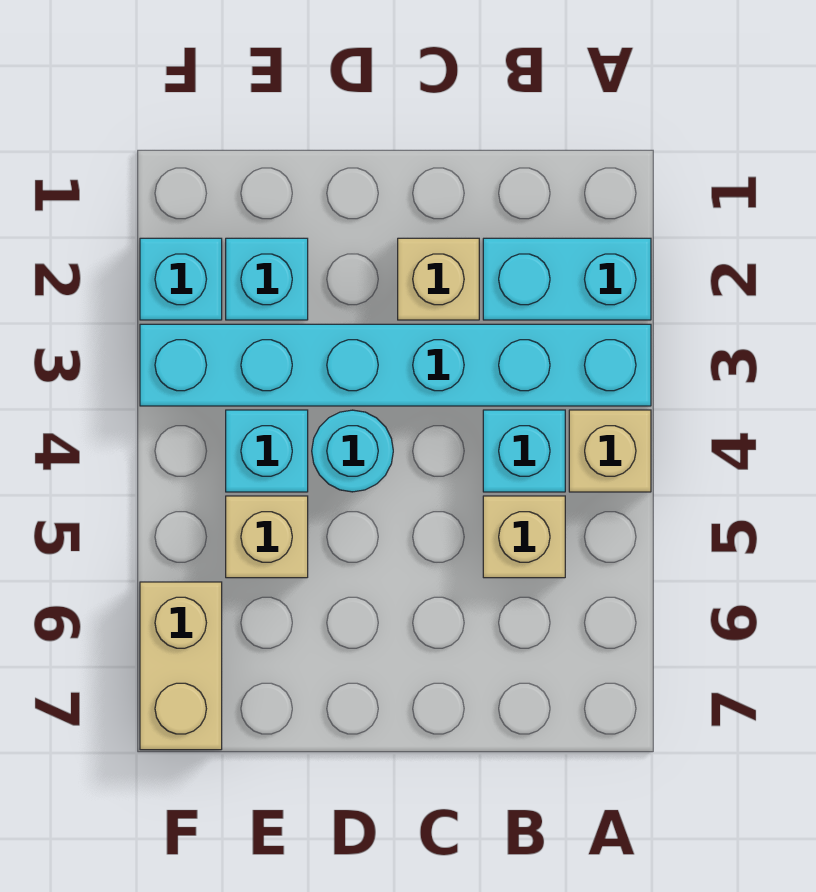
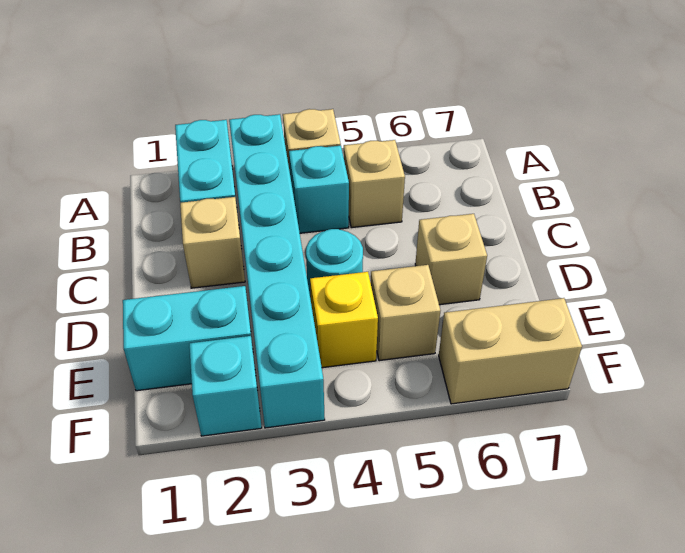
none -> tan 1x1 brick [415,214,487,305]
cyan 1x1 brick [226,238,308,320] -> cyan 1x2 brick [123,286,254,391]
cyan 1x1 brick [226,410,308,492] -> yellow 1x1 brick [310,272,378,368]

